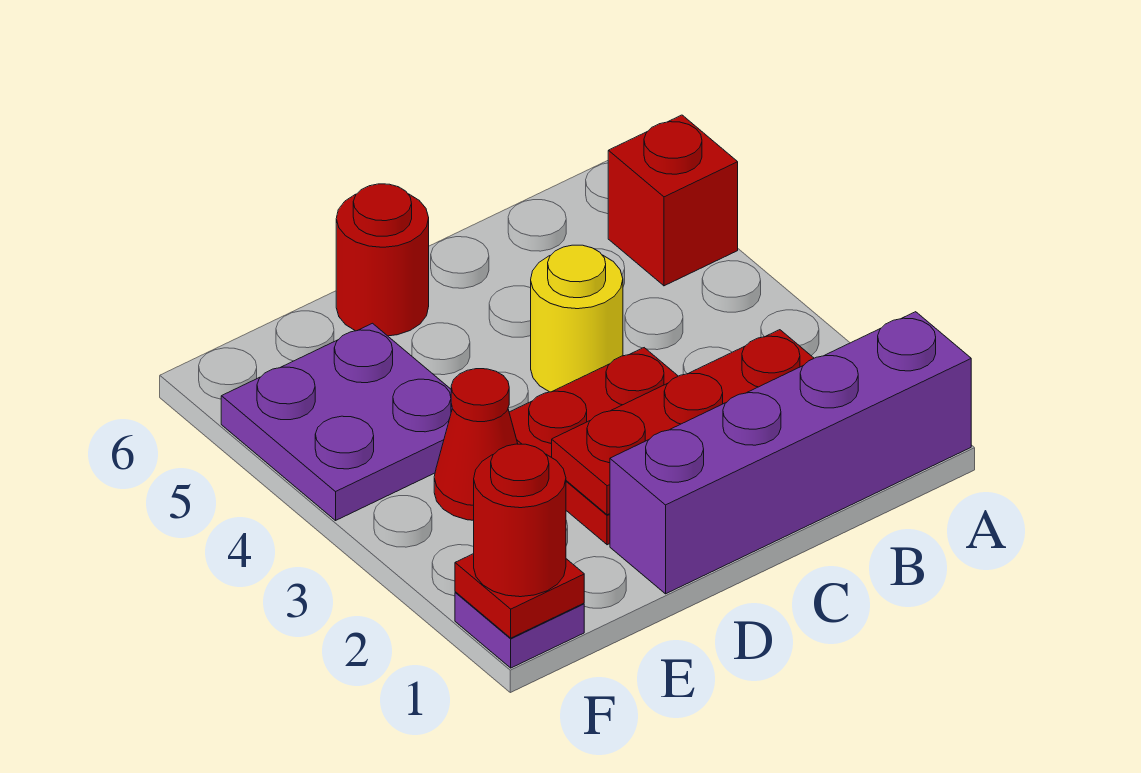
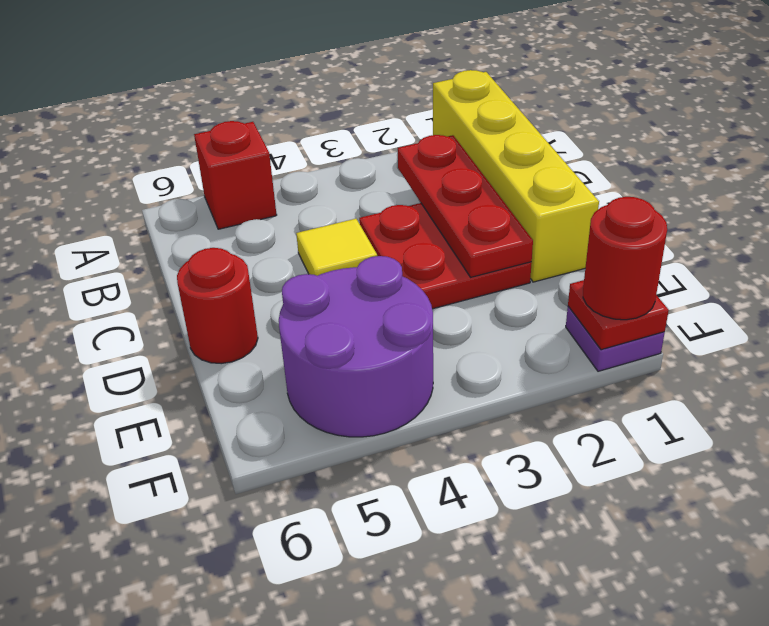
purple 1x4 brick [610,312,971,594] -> yellow 1x4 brick [433,70,599,282]
yellow 1x1 round brick [531,245,623,392] -> yellow 1x1 tile [296,219,377,276]
red 1x1 cone [434,369,518,520] -> none
purple 2x2 plate [221,323,452,520] -> purple 2x2 round brick [279,256,433,437]

